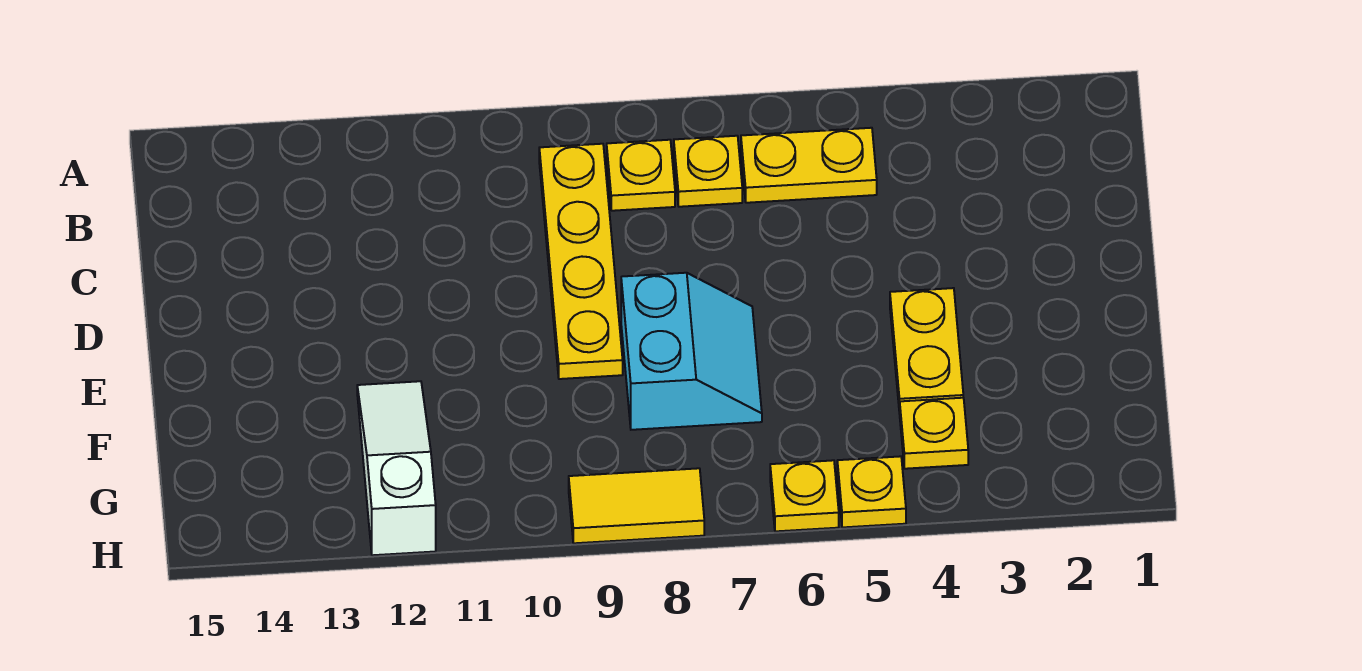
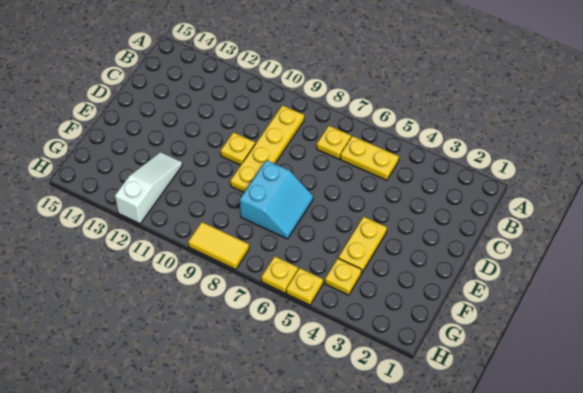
yellow 1x1 plate [607,140,675,211] -> yellow 1x1 plate moved to [221,132,255,165]

